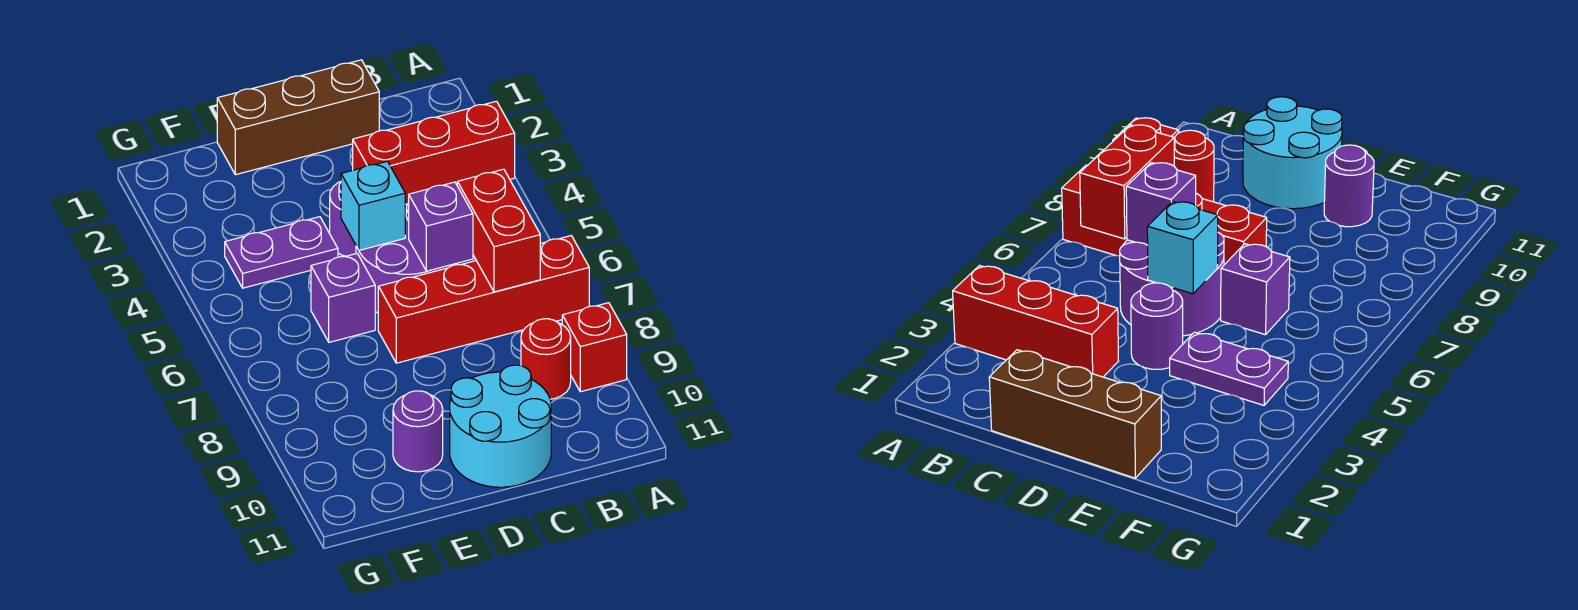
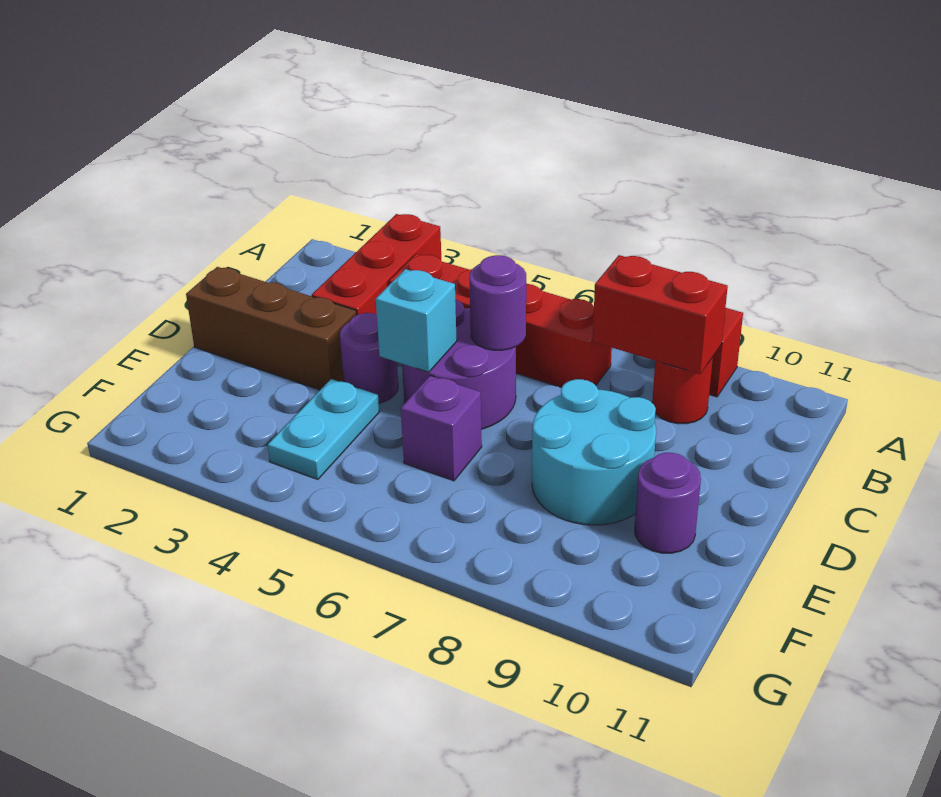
red 1x4 brick [378,236,589,363] -> red 1x4 brick turned to [389,254,612,388]
red 1x2 brick [457,169,540,292] -> red 1x2 brick moved to [593,255,728,374]
brown 1x3 brick [217,60,379,175] -> brown 1x3 brick turned to [186,267,356,390]
purple 1x1 brick [409,182,473,271] -> purple 1x1 round brick [469,255,526,350]
cyan 2x2 round brick [450,365,551,487] -> cyan 2x2 round brick moved to [532,379,656,525]
purple 1x2 plate [225,217,338,288] -> cyan 1x2 plate [268,379,379,479]

